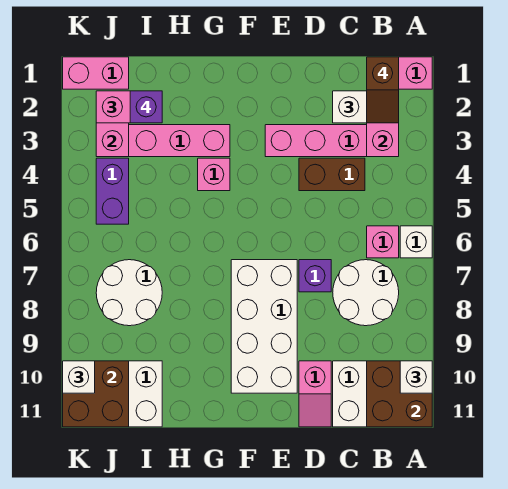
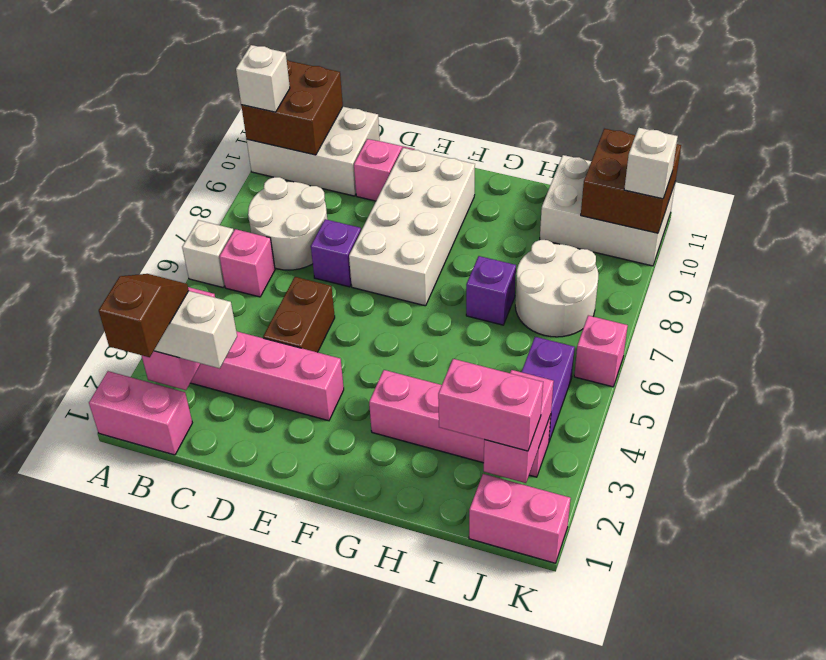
brown 1x2 brick [299,158,365,191] -> brown 1x2 brick turned to [263,277,335,352]
pink 1x1 brick [198,158,230,191] -> pink 1x1 brick moved to [574,315,628,387]
purple 1x1 brick [130,91,162,123] -> purple 1x1 brick moved to [466,256,516,325]

